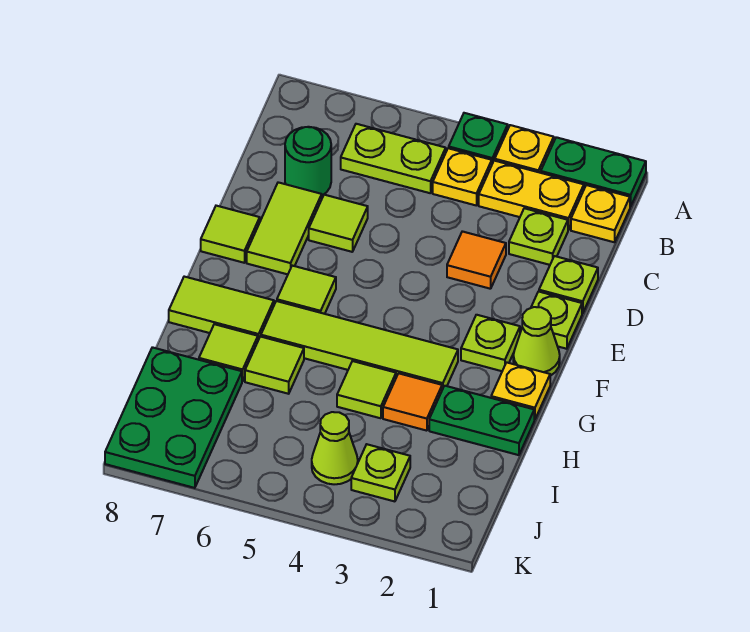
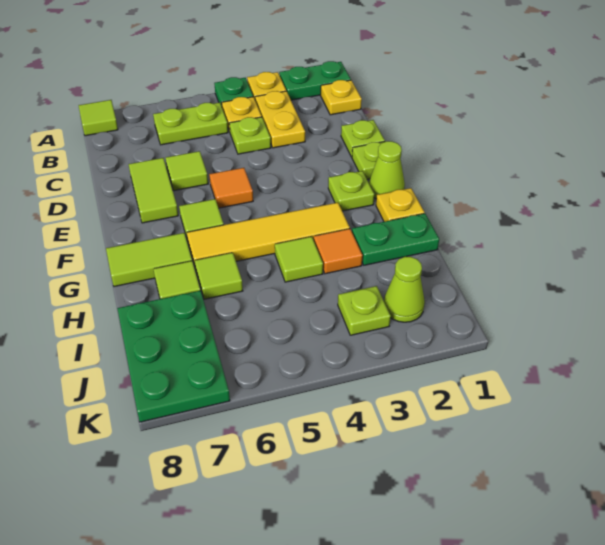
yellow 1x2 plate [479,160,584,230] -> yellow 1x2 plate turned to [255,91,305,148]
lime 1x1 plate [509,208,568,265] -> lime 1x1 plate moved to [229,117,271,154]
green 1x1 round brick [285,127,331,195] -> none
orange 1x1 tile [447,231,506,289] -> orange 1x1 tile moved to [209,168,253,208]
lime 1x1 tile [201,206,260,263] -> lime 1x1 tile moved to [79,100,118,136]
lime 1x4 tile [261,301,458,390] -> yellow 1x4 tile [187,203,350,269]
lime 1x1 cone [312,412,358,484] -> lime 1x1 cone moved to [384,257,425,322]

